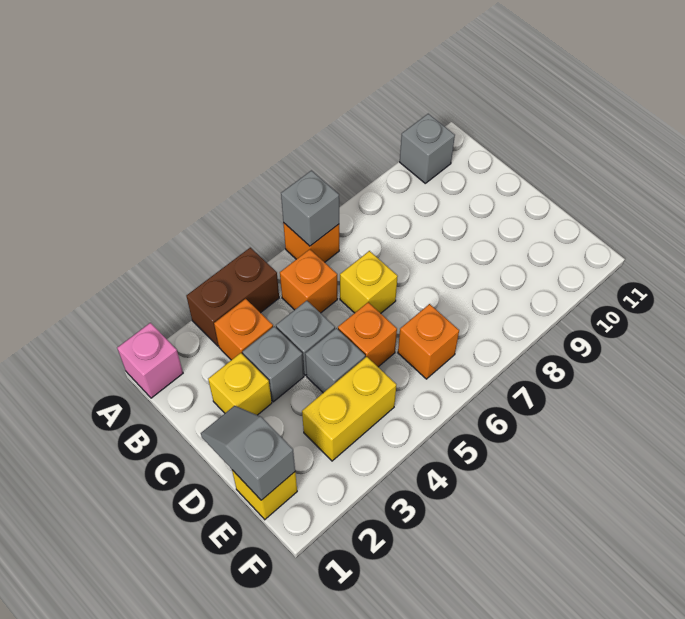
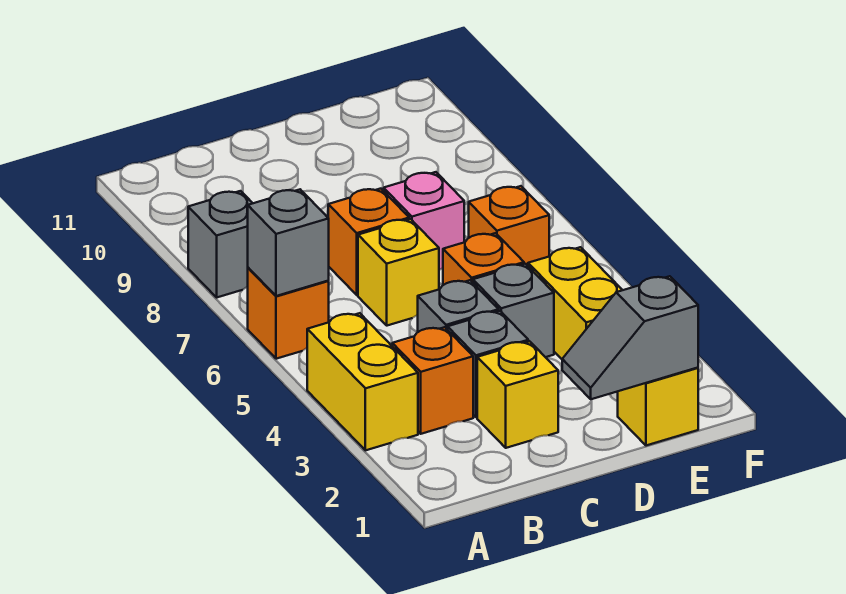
pink 1x1 brick [117,323,183,398] -> pink 1x1 brick moved to [384,172,464,270]
brown 1x2 brick [186,248,279,346] -> yellow 1x2 brick [307,313,418,450]
grey 1x1 brick [400,114,455,183] -> grey 1x1 brick moved to [188,191,253,297]
orange 1x1 brick [280,249,337,313] -> orange 1x1 brick moved to [328,189,409,295]

